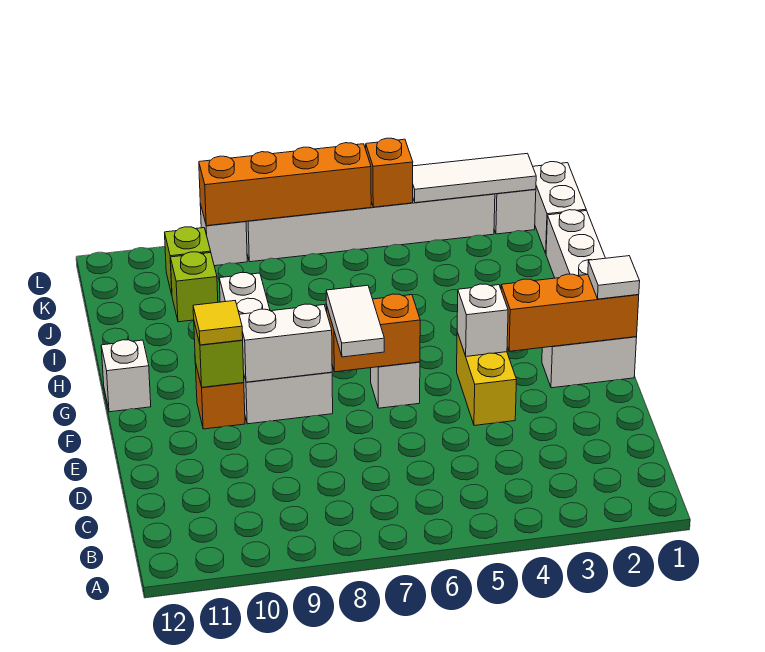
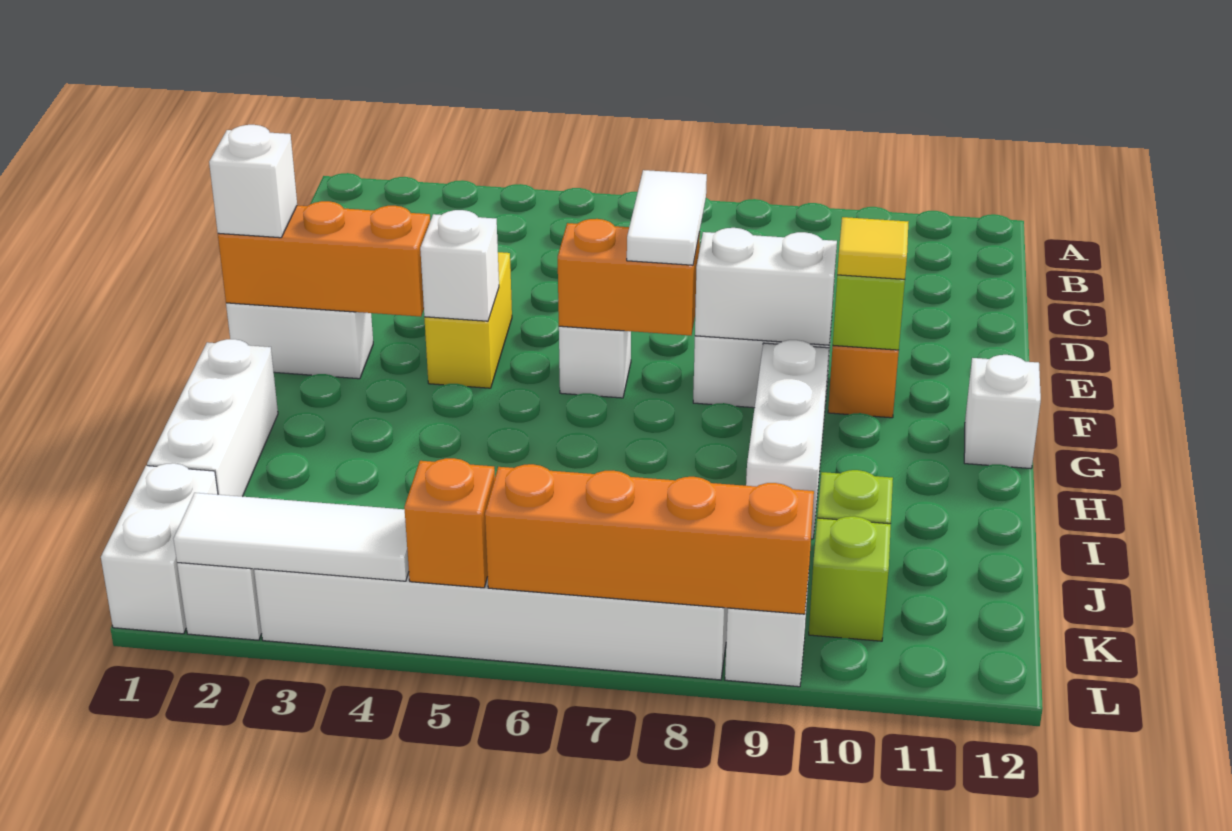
white 1x1 tile [588,256,640,299] -> white 1x1 brick [209,125,297,238]

